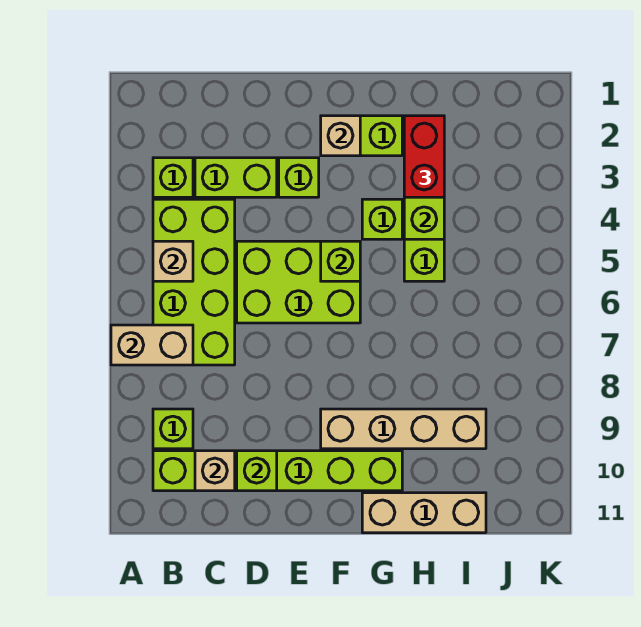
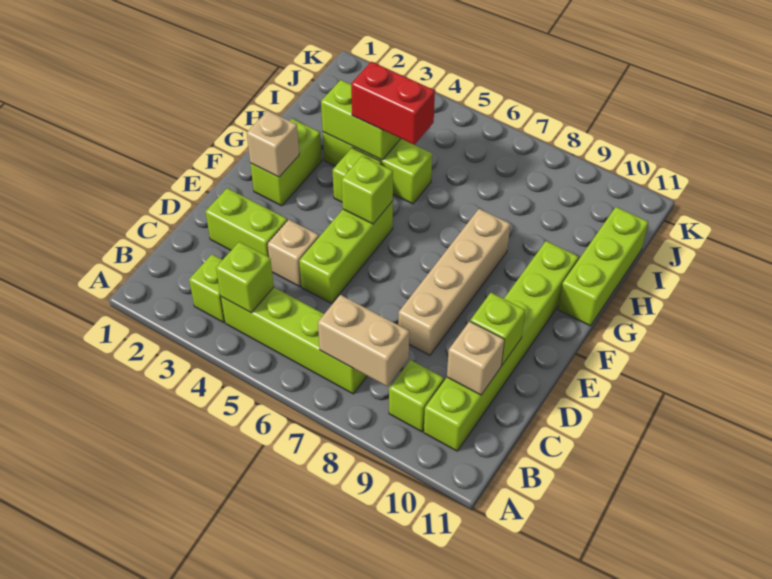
tan 1x2 brick [111,325,193,365] -> tan 1x2 brick turned to [318,295,409,386]
lime 2x4 brick [153,199,235,365] -> lime 1x4 brick [221,287,367,394]
tan 1x1 brick [153,241,193,281] -> tan 1x1 brick moved to [267,220,319,287]
lime 1x2 brick [195,158,277,197] -> lime 1x2 brick turned to [205,188,287,257]
lime 2x3 brick [237,241,360,323] -> lime 1x3 brick [299,201,393,303]
lime 1x1 brick [279,158,319,197] -> lime 1x1 brick moved to [216,242,274,313]
tan 1x4 brick [321,409,486,449] -> tan 1x4 brick moved to [398,209,510,355]
tan 1x3 brick [362,493,486,533] -> lime 1x3 brick [558,207,648,326]
red 1x2 brick [404,116,444,197] -> red 1x2 brick moved to [351,62,435,145]

